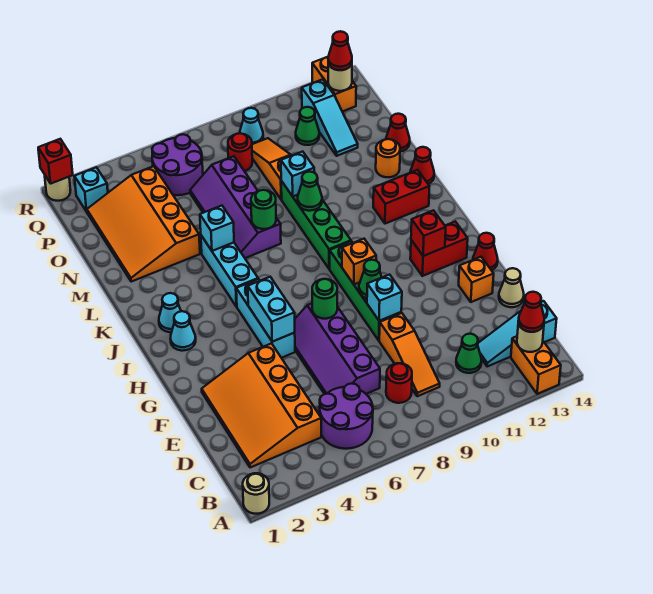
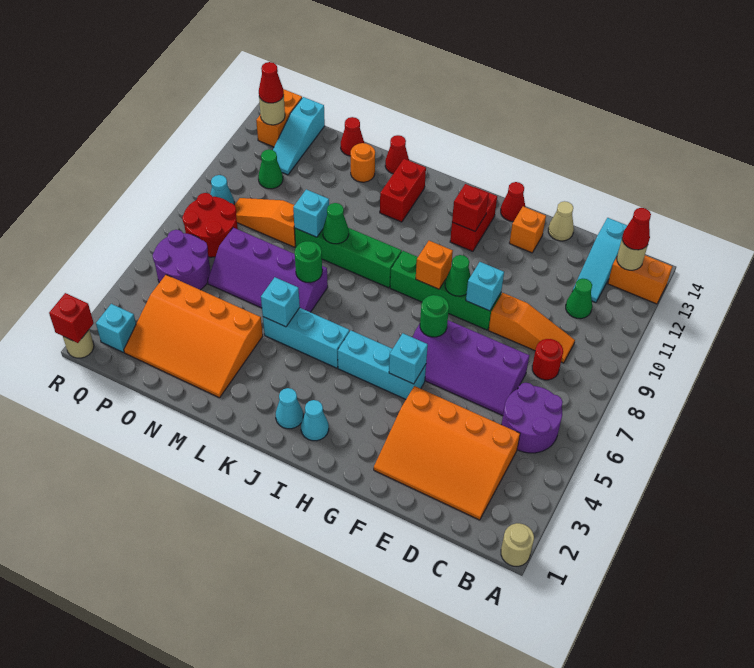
cyan 1x2 brick [248,277,295,342] -> cyan 1x1 brick [389,333,428,384]
cyan 1x3 slope [302,79,358,156] -> cyan 1x3 slope turned to [273,97,325,175]
red 1x1 round brick [228,133,252,171] -> red 2x2 round brick [182,193,238,257]
orange 1x2 brick [312,57,356,112] -> orange 1x2 brick turned to [256,89,302,147]

